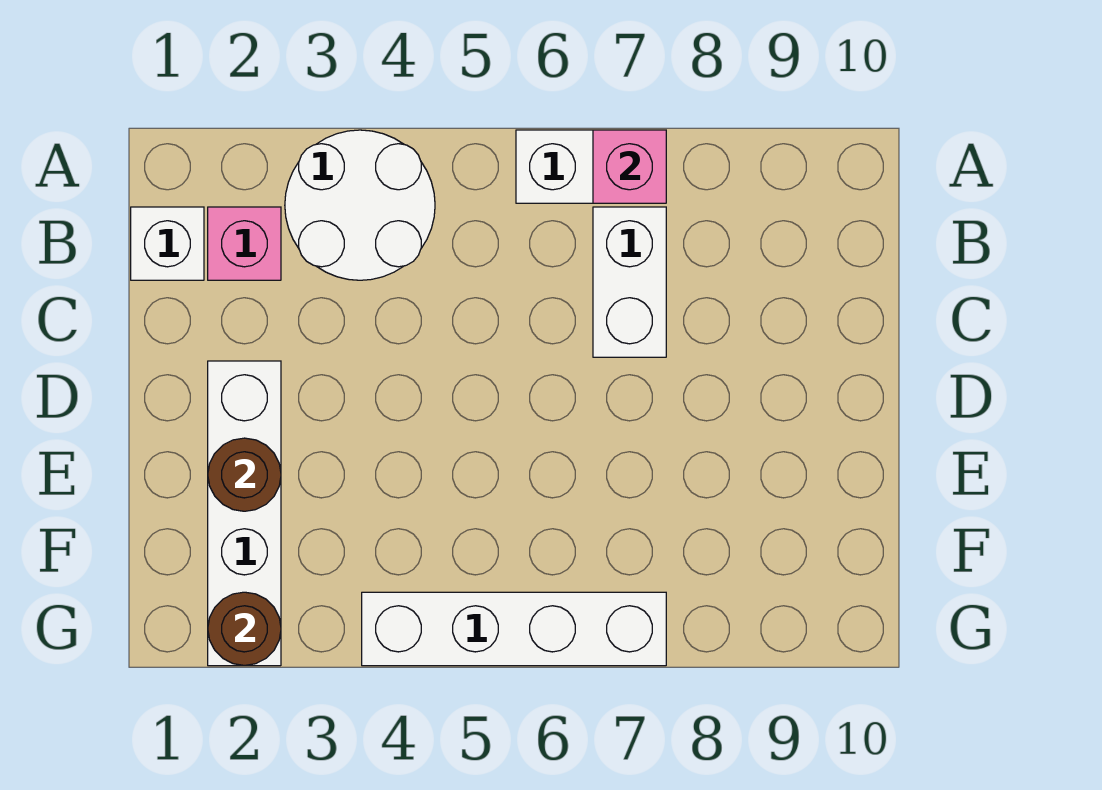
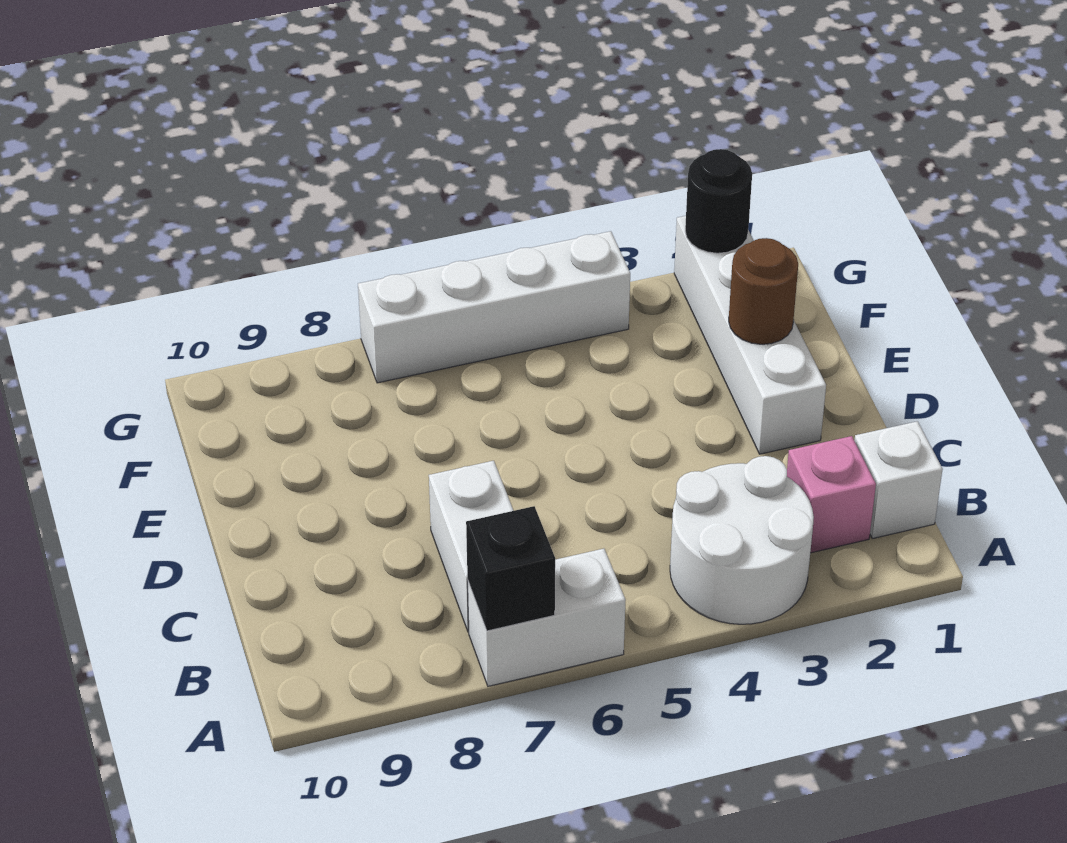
pink 1x1 brick [593,130,666,203] -> black 1x1 brick [466,506,555,631]
brown 1x1 round brick [208,592,281,665] -> black 1x1 round brick [685,149,752,253]

